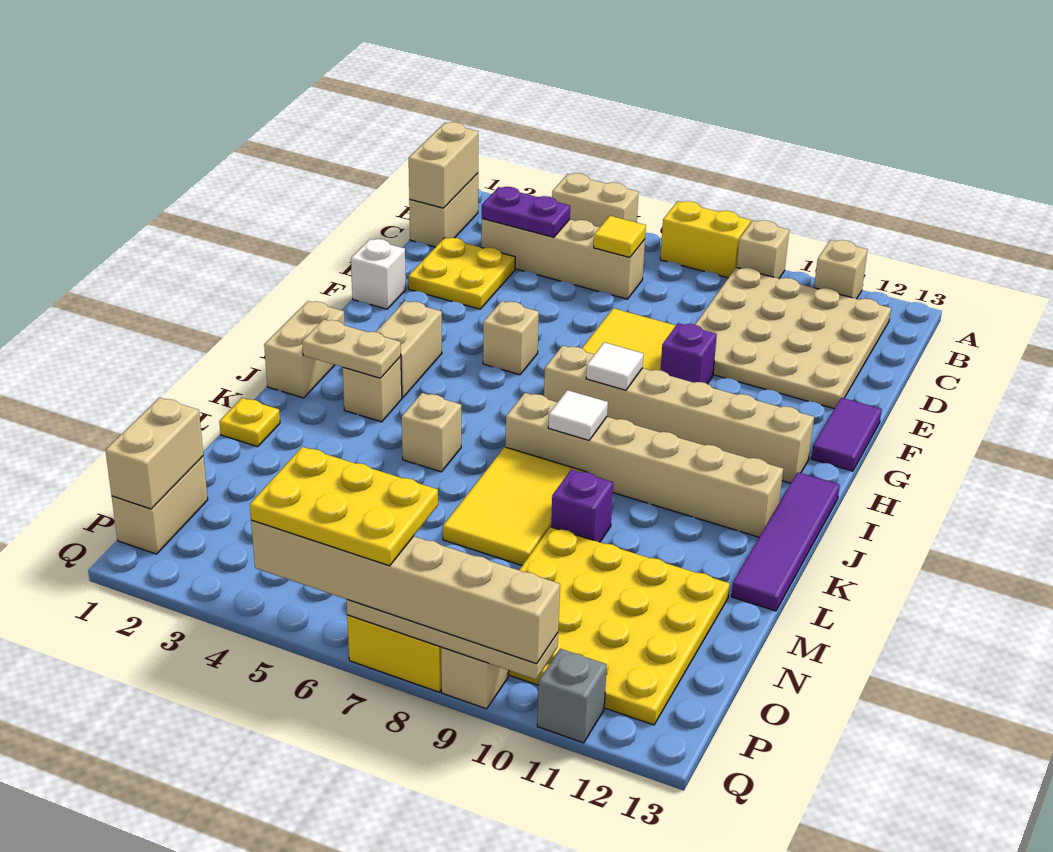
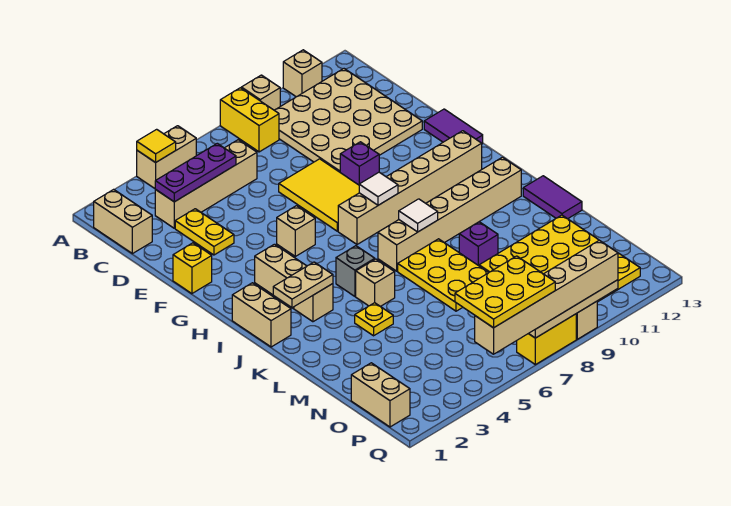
yellow 1x2 brick [660,201,751,278] -> yellow 1x2 brick turned to [220,88,279,152]
tan 1x2 brick [409,122,478,208] -> none
purple 1x2 plate [482,187,570,237] -> purple 1x3 plate [155,143,236,202]
yellow 1x1 tile [594,216,646,257] -> yellow 1x1 tile moved to [137,129,176,163]
yellow 2x2 plate [408,238,515,309] -> yellow 1x2 plate [175,209,234,255]
white 1x1 brick [351,239,406,309] -> yellow 1x1 brick [173,243,212,294]
purple 1x4 tile [731,472,840,611] -> purple 1x2 tile [523,176,582,219]
yellow 2x3 tile [443,447,586,565] -> yellow 2x3 plate [398,239,489,311]
yellow 1x1 plate [219,398,280,447] -> yellow 1x1 plate moved to [355,303,393,336]
tan 1x2 brick [105,398,203,509] -> none
grey 1x1 brick [537,649,607,743] -> grey 1x1 brick moved to [336,246,375,296]

